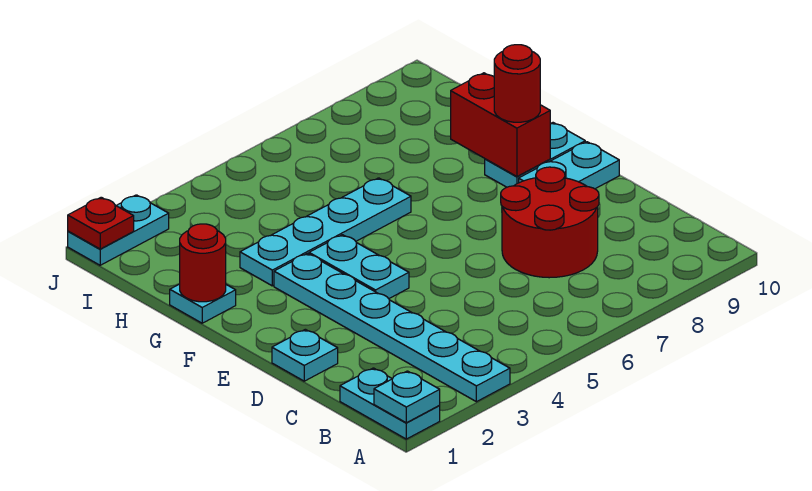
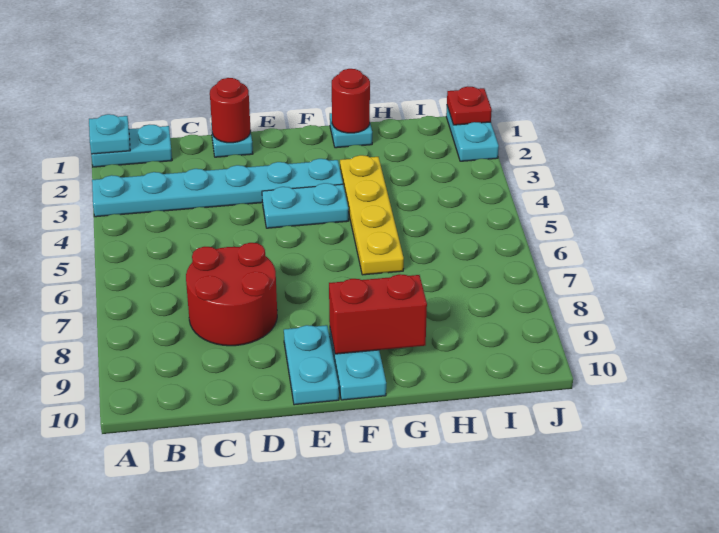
red 1x1 round brick [494,45,540,122] -> red 1x1 round brick moved to [210,78,251,143]
cyan 1x4 plate [240,178,411,286] -> yellow 1x4 plate [340,155,404,275]

